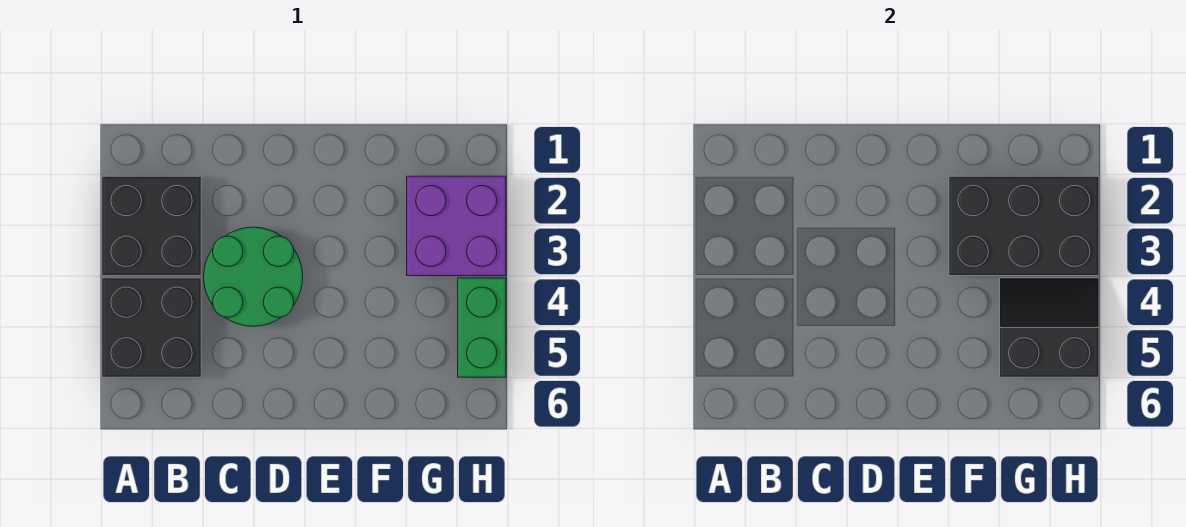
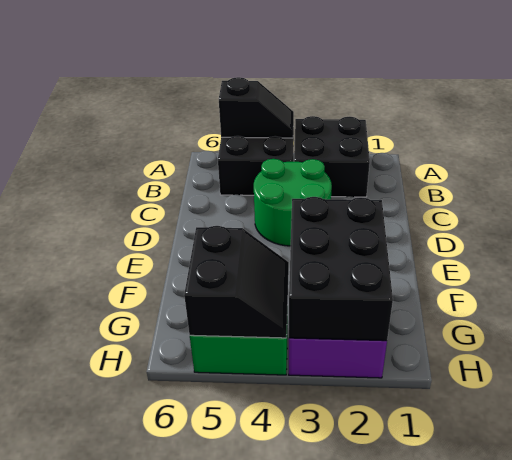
none -> black 1x2 slope [219,77,294,138]

